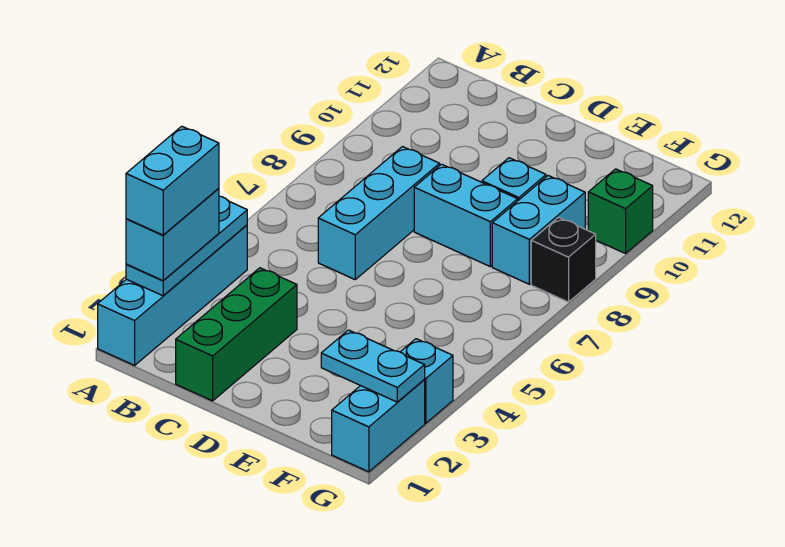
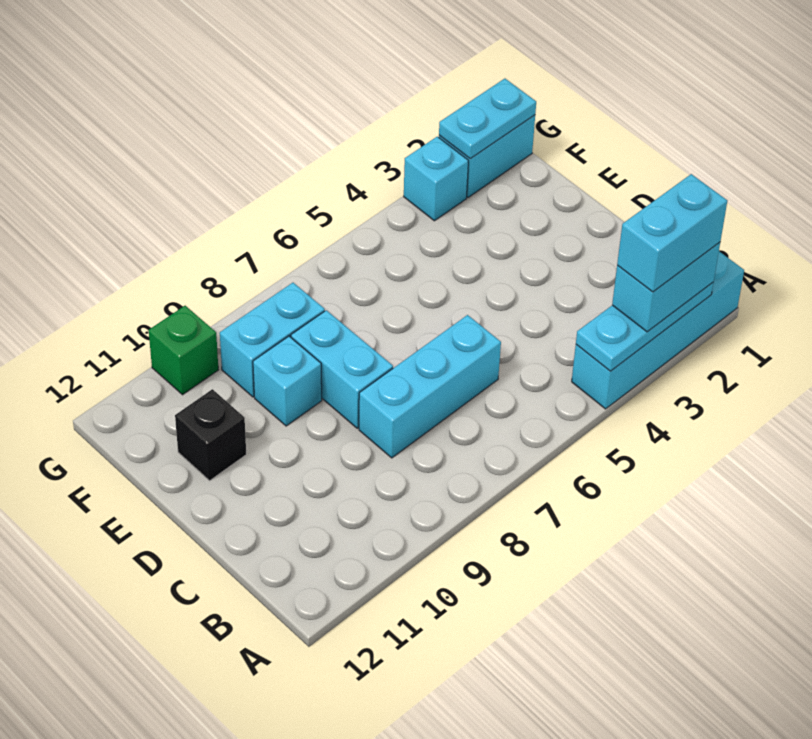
green 1x3 brick [176,268,297,401] -> none
cyan 1x2 plate [321,330,425,402] -> cyan 1x2 plate turned to [439,79,536,159]
black 1x1 brick [531,217,596,302] -> black 1x1 brick moved to [175,389,246,481]

